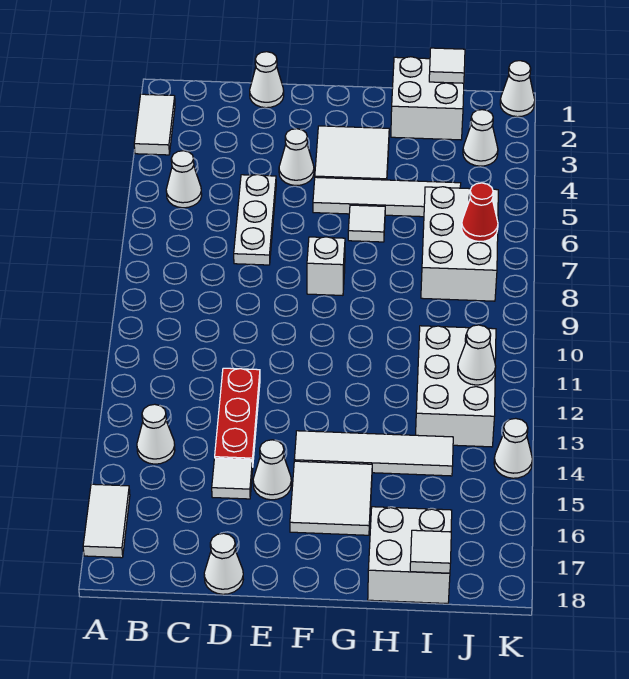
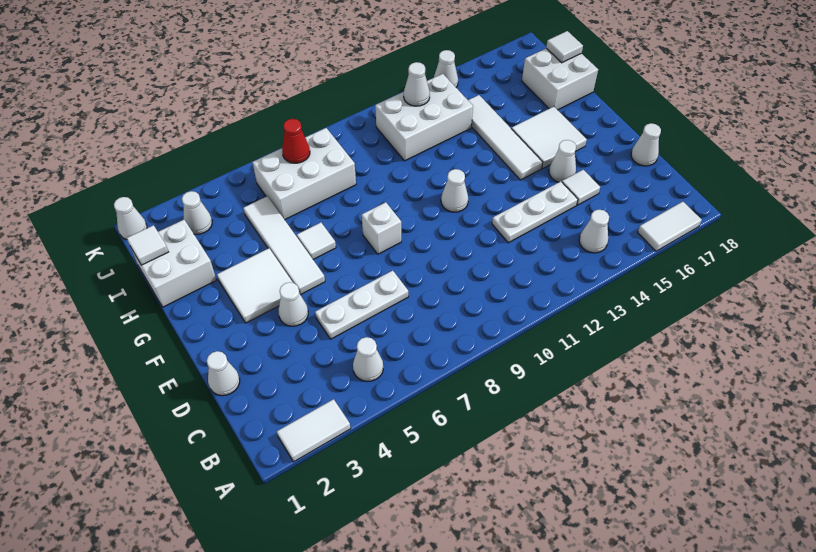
red 1x3 plate [215,368,260,463] -> white 1x3 plate [492,182,578,243]
none -> white 1x1 cone [441,169,468,212]

